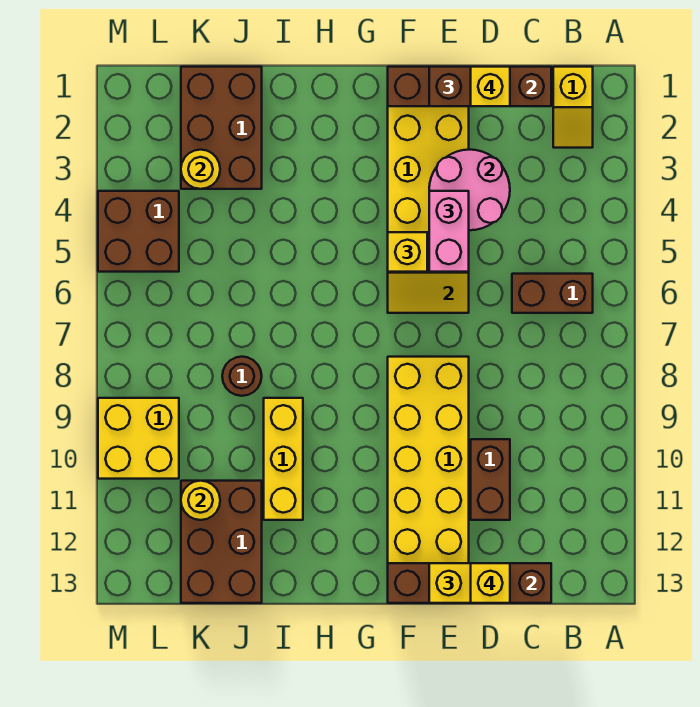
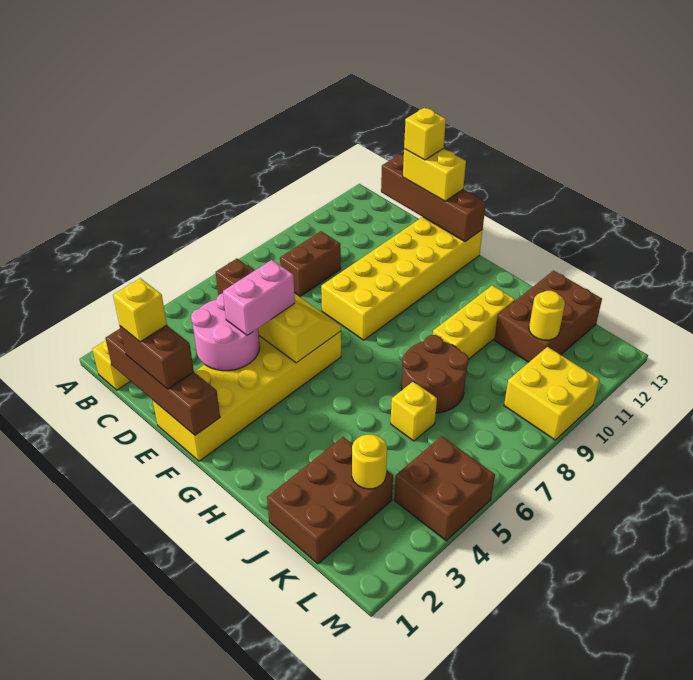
brown 1x2 brick [471,439,510,520] -> brown 1x2 brick moved to [280,231,341,296]
yellow 1x1 brick [388,232,427,272] -> yellow 1x1 brick moved to [391,382,437,441]
brown 1x1 round brick [222,357,262,396] -> brown 2x2 round brick [402,335,468,413]

